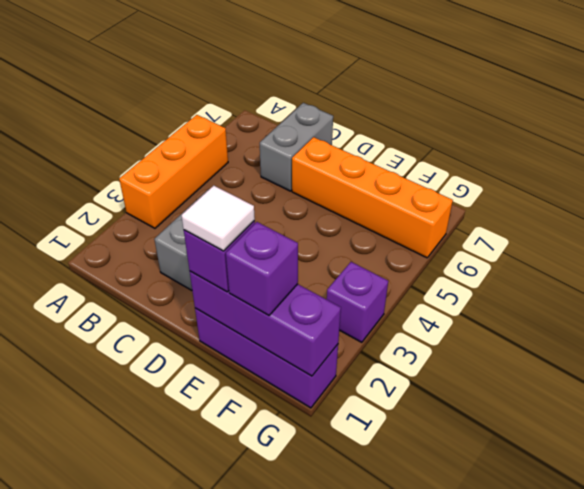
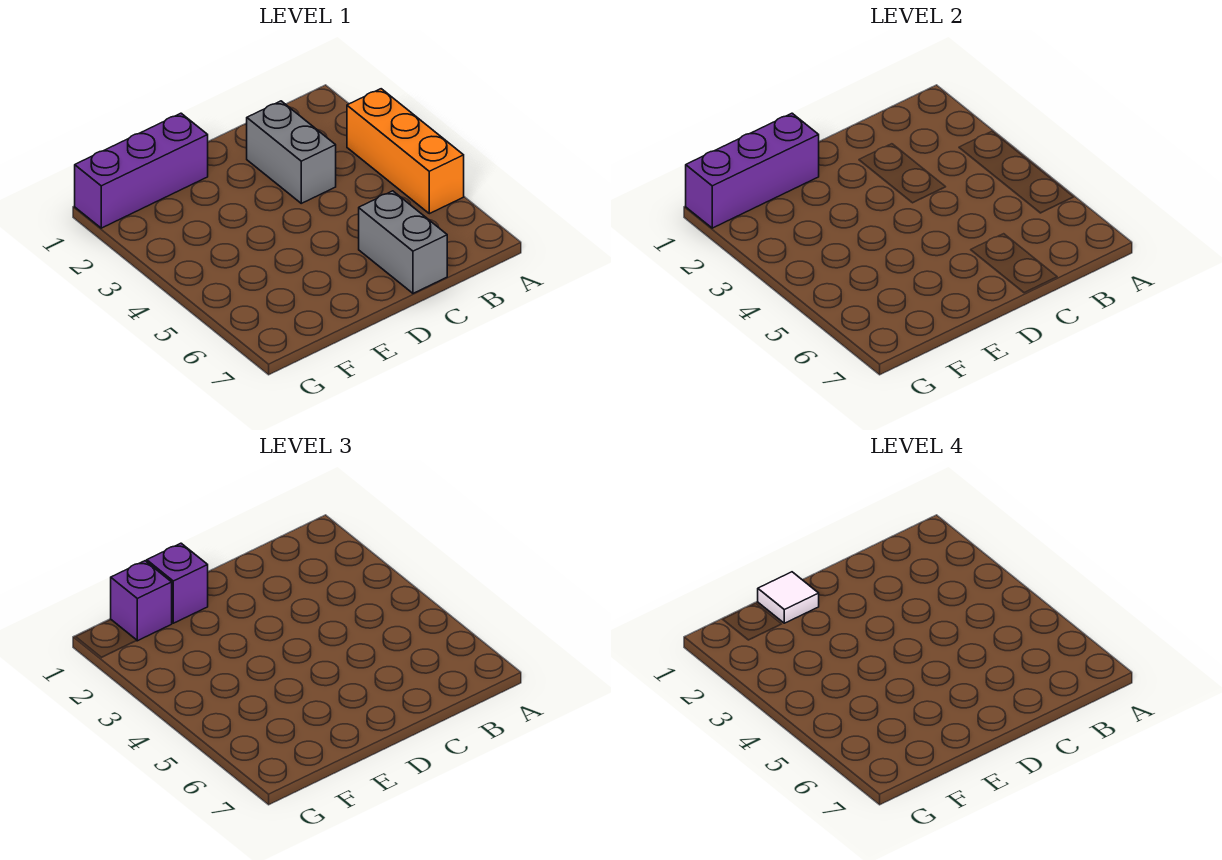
orange 1x4 brick [292,137,453,258] -> none
purple 1x1 brick [327,262,388,342] -> none

